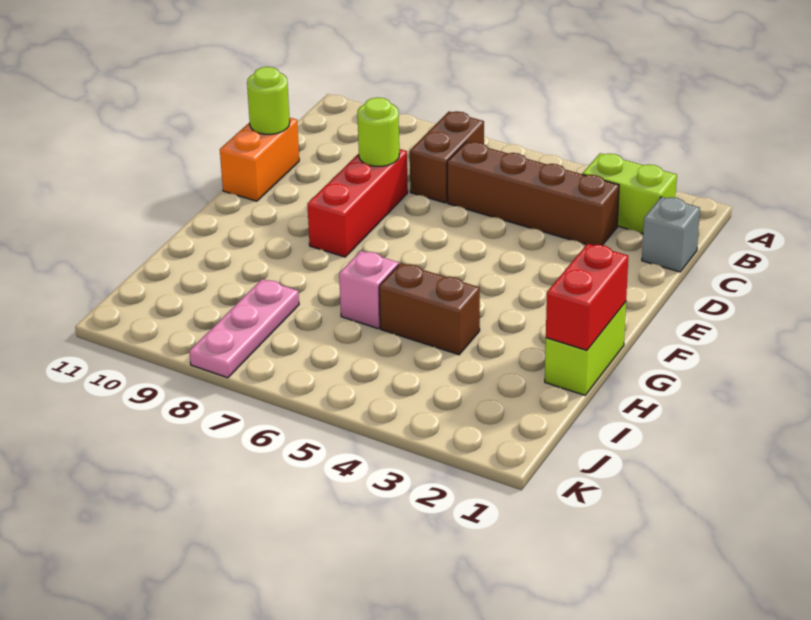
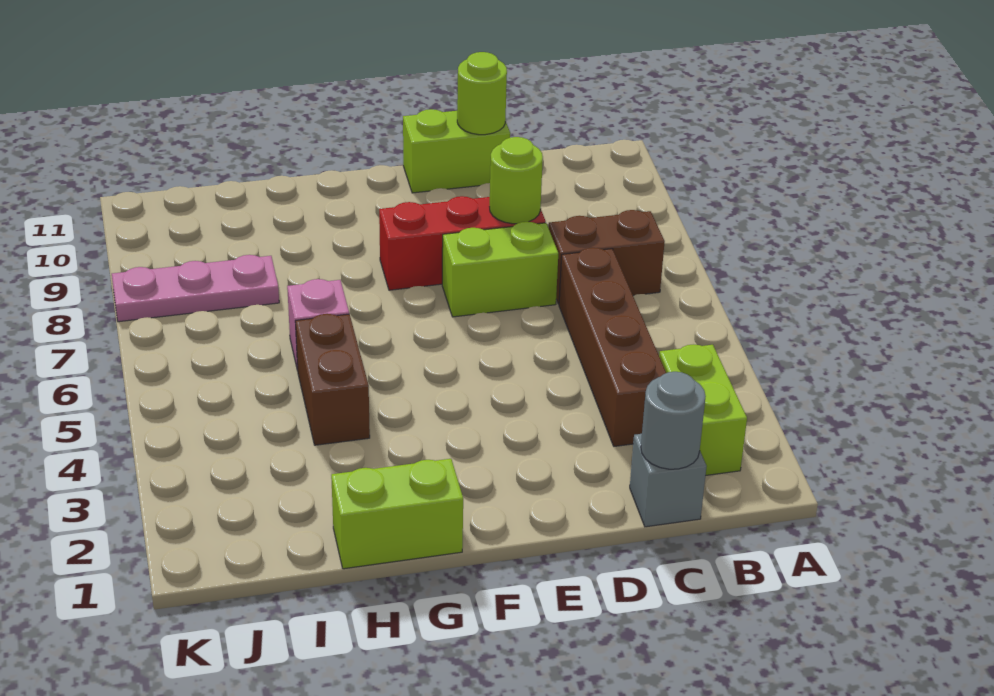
none -> grey 1x1 round brick [641,372,706,469]
none -> lime 1x2 brick [442,222,558,317]
orange 1x2 brick [220,117,299,201] -> lime 1x2 brick [403,109,510,193]
red 1x2 brick [546,244,628,350] -> none

